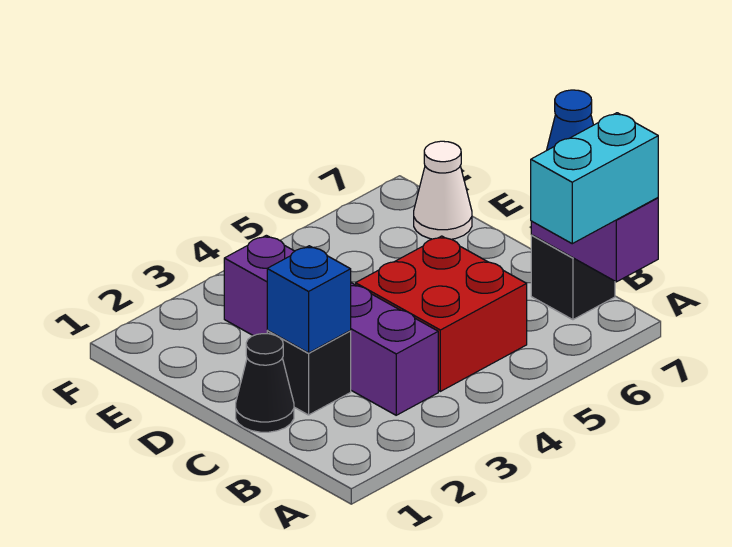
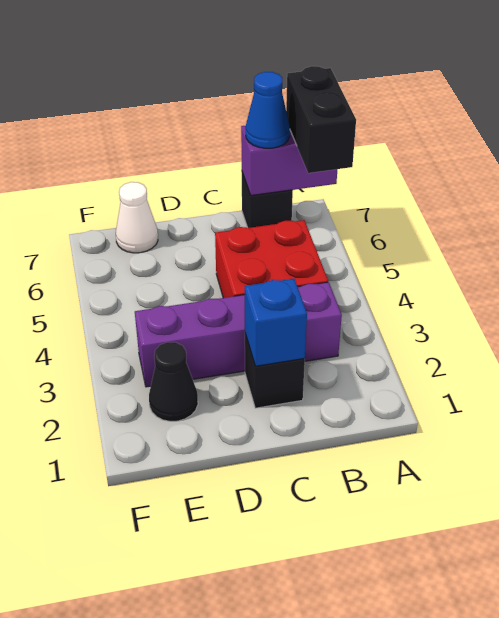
cyan 1x2 brick [531,113,658,244] -> black 1x2 brick [286,66,356,173]
black 1x1 cone [236,334,294,432] -> black 1x1 cone moved to [149,342,198,421]

